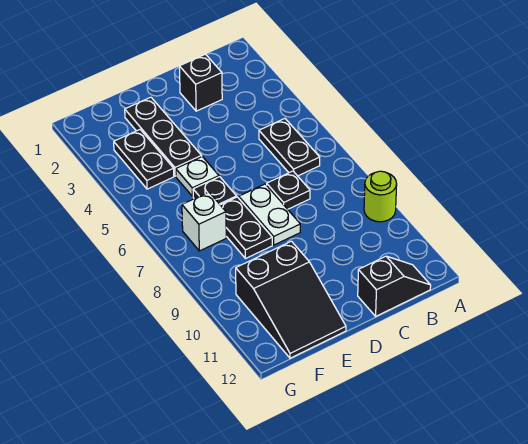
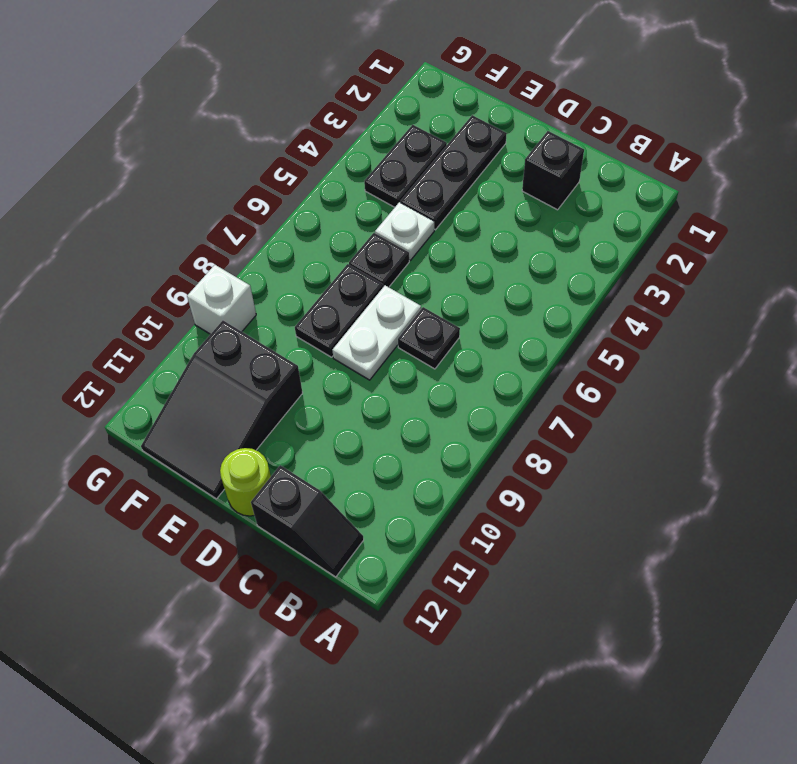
lime 1x1 round brick [364,171,397,222] -> lime 1x1 round brick moved to [220,448,271,516]
black 1x2 plate [259,119,320,176] -> none
white 1x1 brick [182,192,226,251] -> white 1x1 brick moved to [187,265,256,334]

